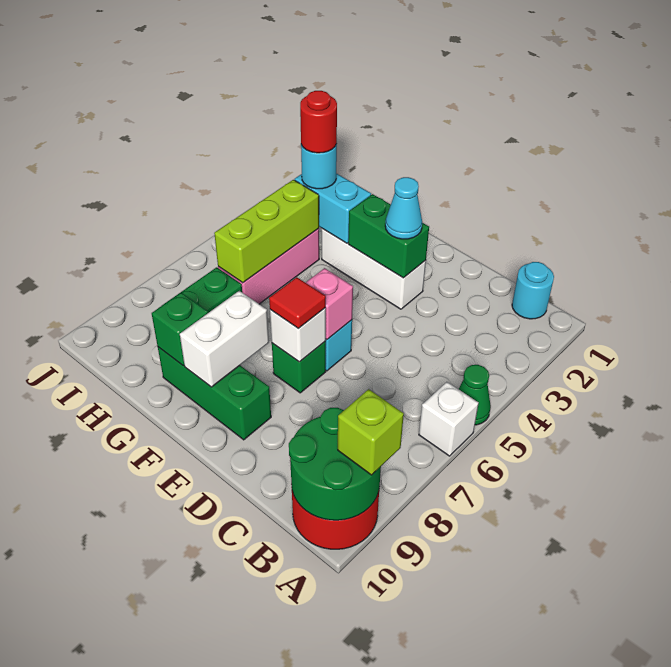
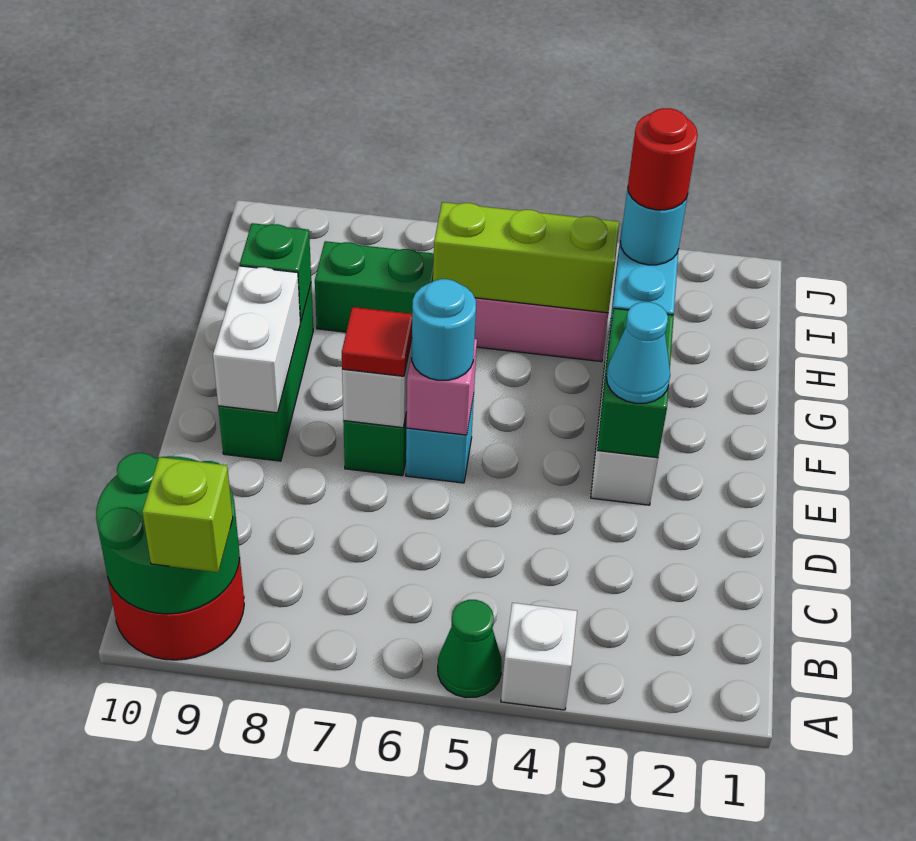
white 1x1 brick [419,382,479,456] -> white 1x1 brick moved to [501,603,577,710]
cyan 1x1 round brick [512,262,554,319] -> cyan 1x1 round brick moved to [412,279,476,380]
white 1x2 brick [180,291,269,387] -> white 1x2 brick turned to [213,266,300,413]

